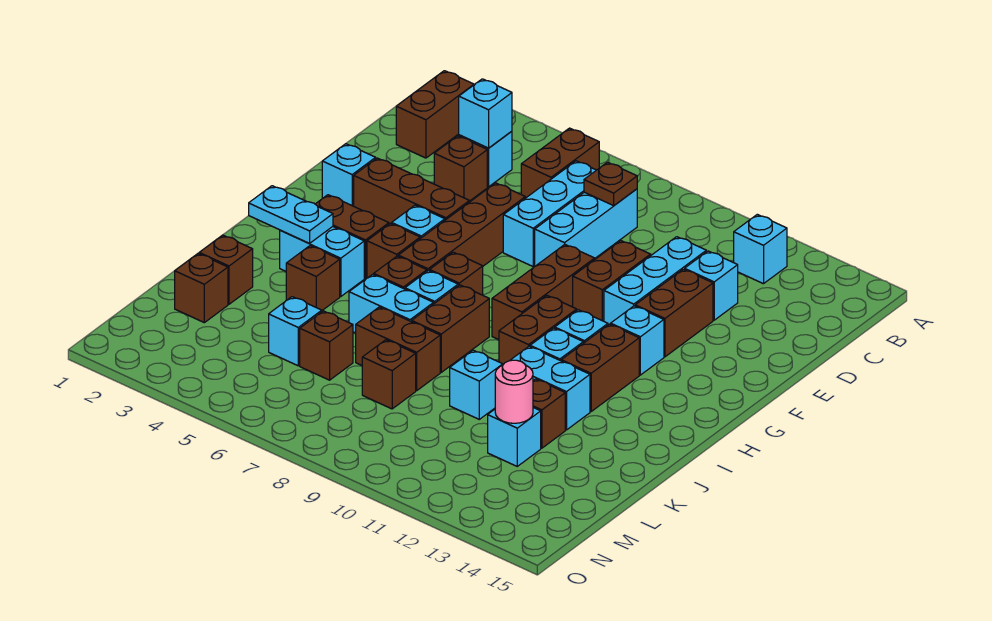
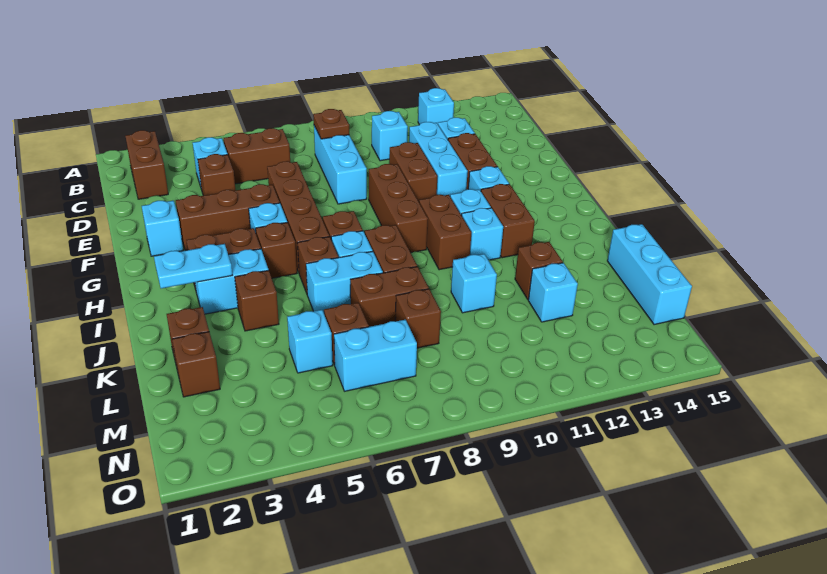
brown 1x2 brick [521,128,599,198] -> brown 1x2 brick turned to [224,128,290,184]
cyan 1x1 brick [459,79,512,148] -> cyan 1x1 brick moved to [372,111,408,161]
cyan 1x3 brick [503,161,596,266] -> cyan 1x3 brick moved to [607,224,692,325]
cyan 1x2 brick [510,346,590,430] -> cyan 1x2 brick moved to [334,320,417,391]
pink 1x1 round brick [495,360,533,423] -> none

